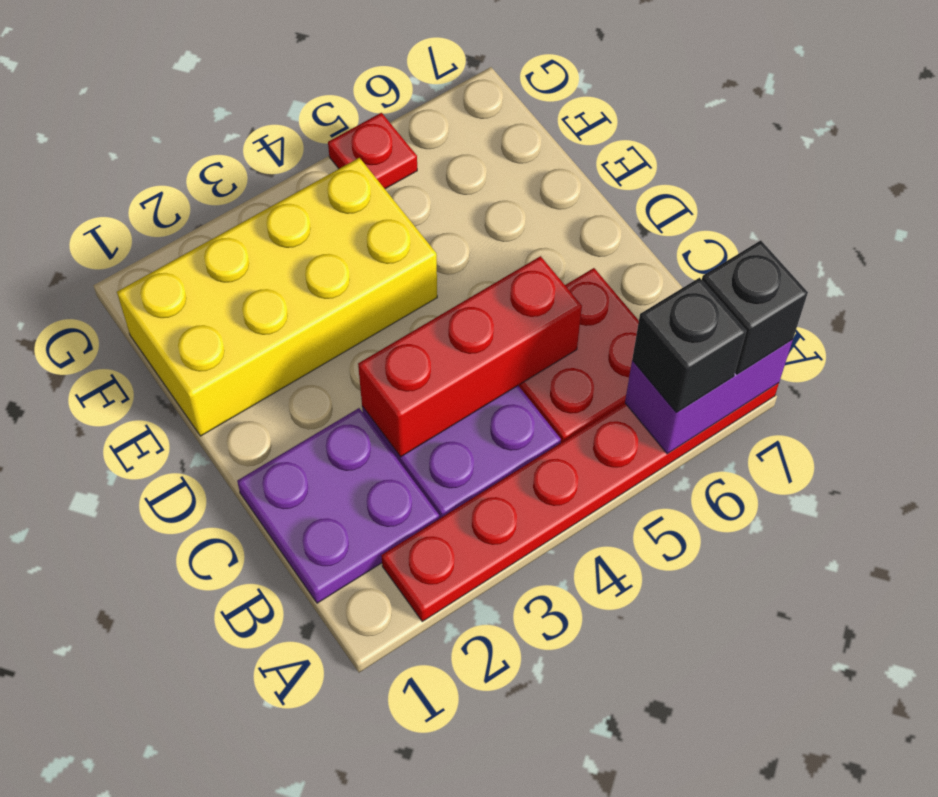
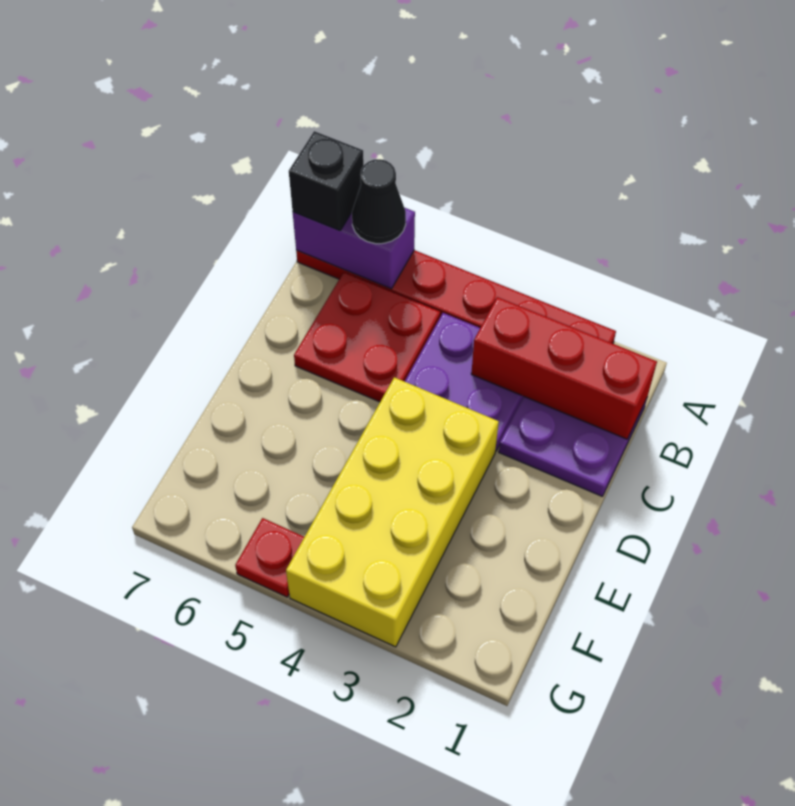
black 1x1 brick [632,278,746,412] -> black 1x1 cone [352,159,406,244]
red 1x3 brick [358,256,582,457] -> red 1x3 brick moved to [471,297,657,439]
yellow 2x4 brick [117,158,437,436] -> yellow 2x4 brick turned to [286,377,499,647]

